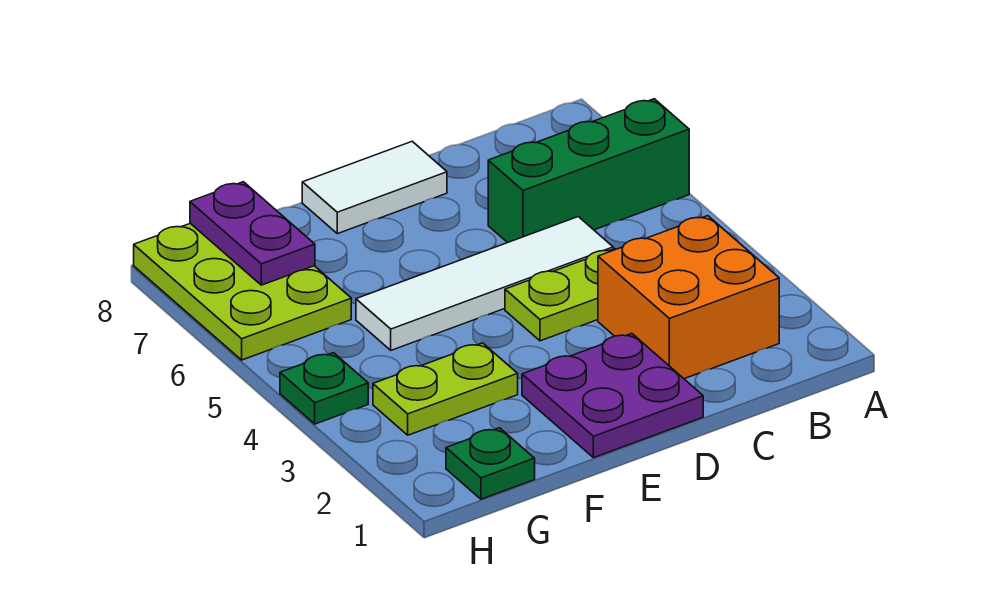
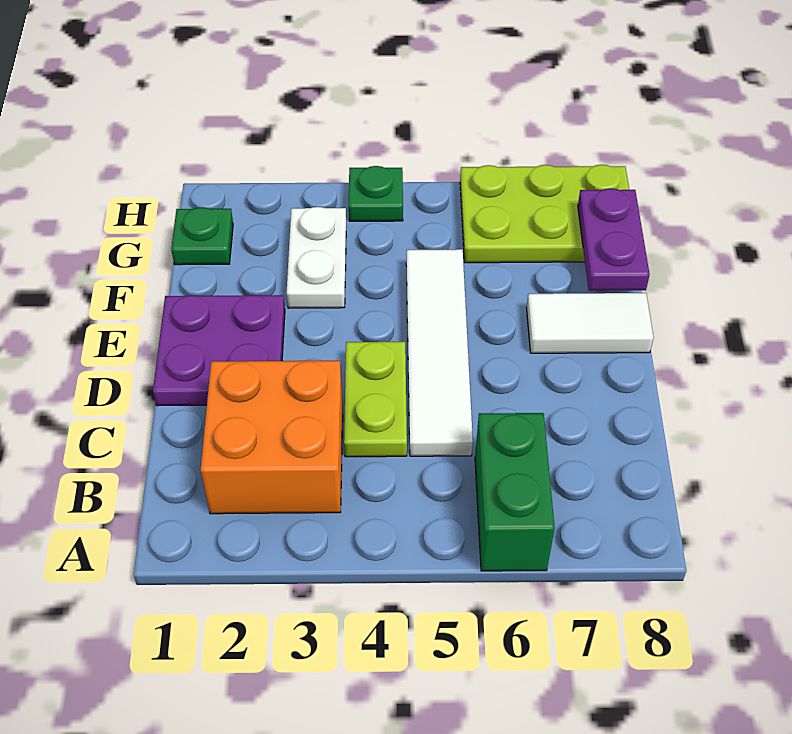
green 1x3 brick [488,99,689,243] -> green 1x2 brick [475,413,555,571]
white 1x2 tile [302,141,447,234] -> white 1x2 tile turned to [527,293,654,353]
lime 1x2 plate [373,343,518,435] -> white 1x2 plate [287,207,346,308]
purple 1x2 plate [190,182,315,285] -> purple 1x2 plate turned to [578,188,650,291]

